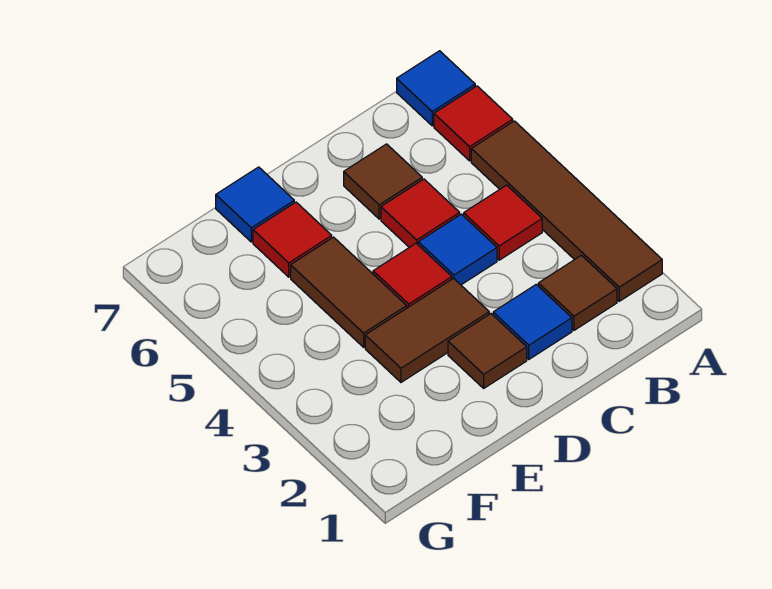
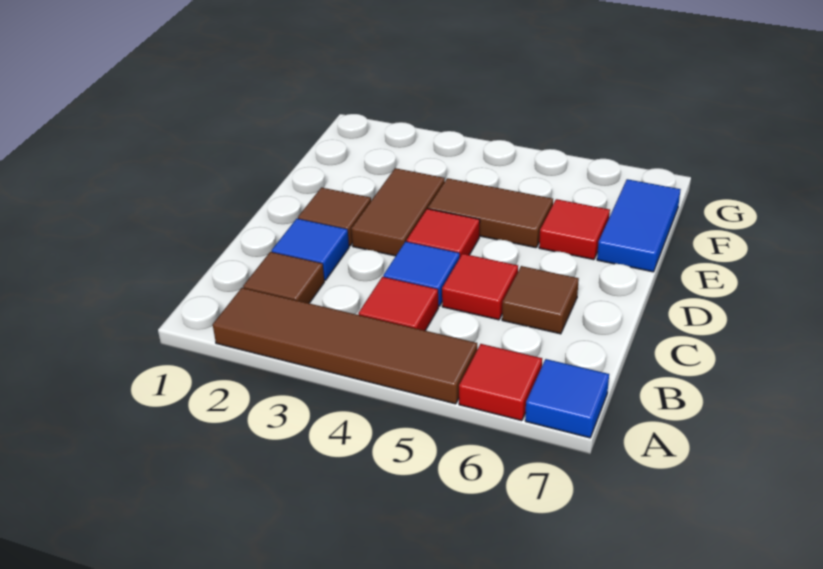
blue 1x1 tile [216,167,294,242] -> blue 1x2 tile [597,179,681,272]

